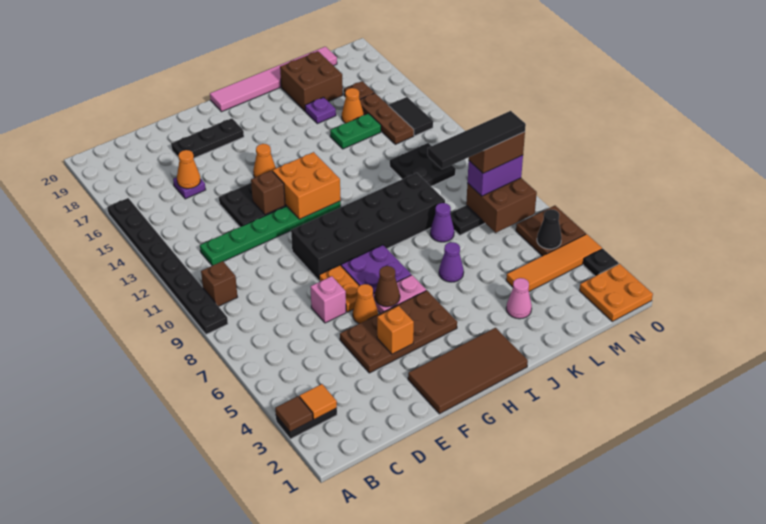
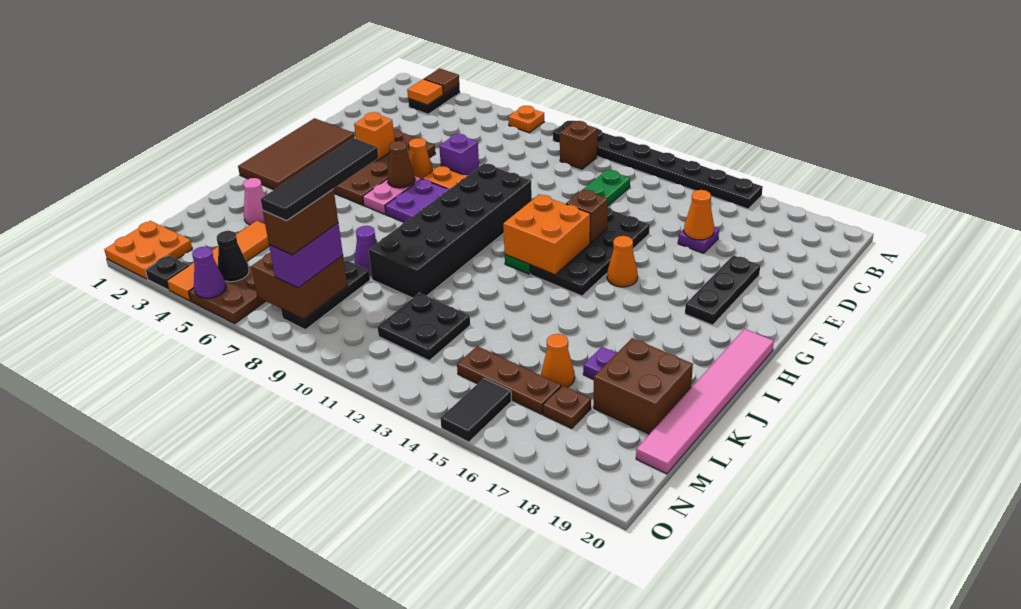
none -> orange 1x1 plate [508,106,544,133]
pink 1x1 brick [310,276,346,323] -> purple 1x1 brick [439,134,479,175]
purple 1x1 cone [439,242,464,282] -> purple 1x1 cone moved to [192,247,226,298]
green 1x2 plate [330,114,381,149] -> none
black 1x2 tile [389,97,433,136] -> black 1x2 tile turned to [440,378,511,442]

